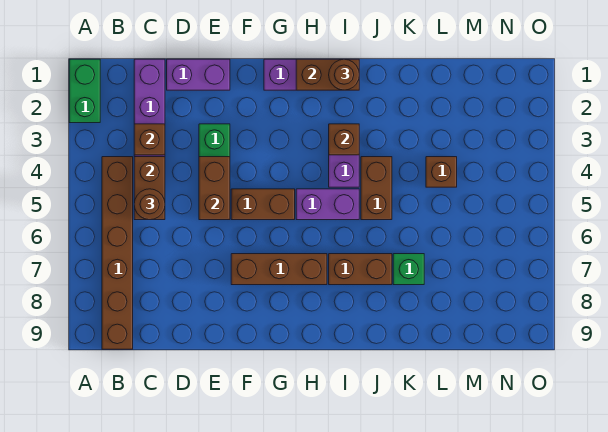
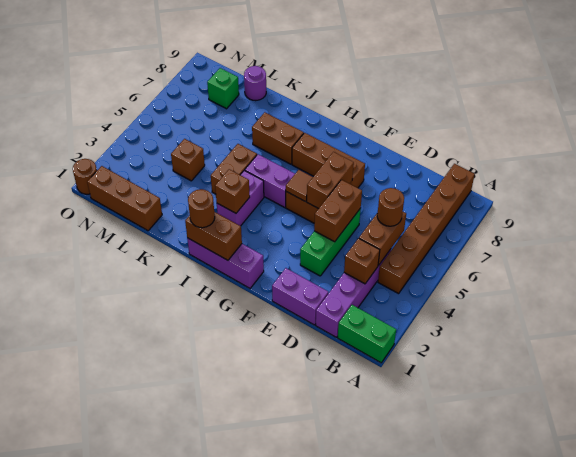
green 1x2 brick [69,59,100,123] -> green 1x2 brick turned to [338,305,396,363]
none -> brown 1x2 brick [307,152,354,209]
none -> brown 1x1 tile [286,170,313,202]
green 1x1 brick [393,254,424,285] -> green 1x1 brick moved to [207,68,239,109]
none -> brown 1x3 brick [87,166,162,231]
none -> purple 1x1 round brick [244,66,266,101]
none -> brown 1x1 round brick [73,159,97,194]

